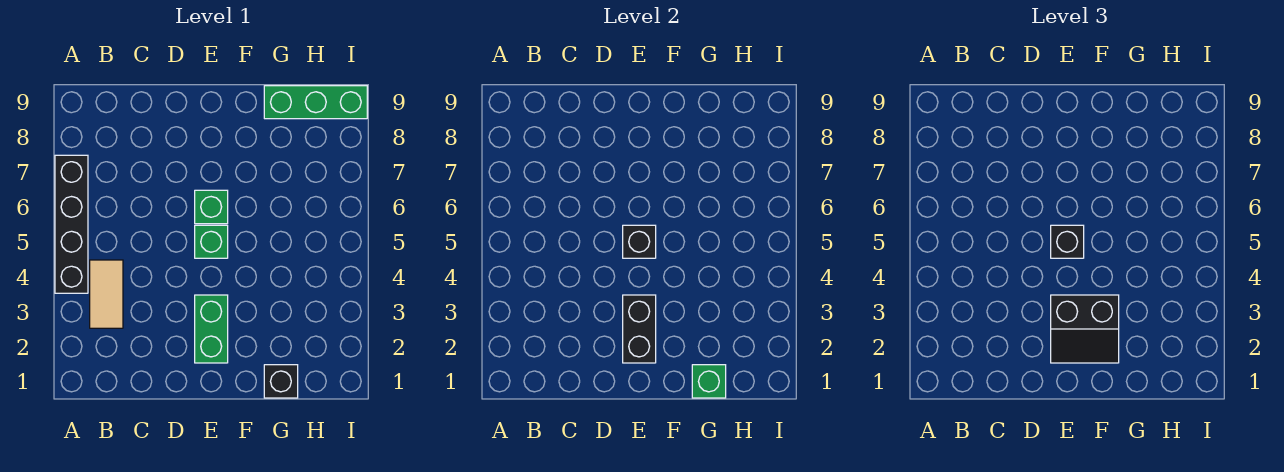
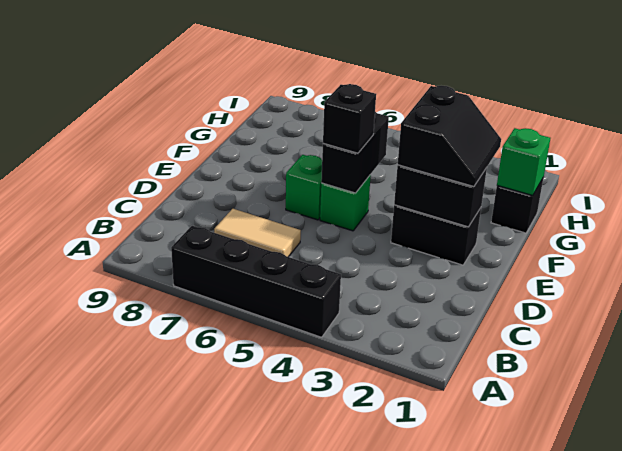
tan 1x2 tile [90,260,123,328] -> tan 1x2 tile moved to [214,209,301,257]
green 1x2 brick [195,295,228,363] -> black 1x2 brick [391,205,481,265]
black 1x1 brick [623,225,656,258] -> black 1x2 brick [321,112,389,193]
green 1x3 brick [264,86,367,119] -> none

